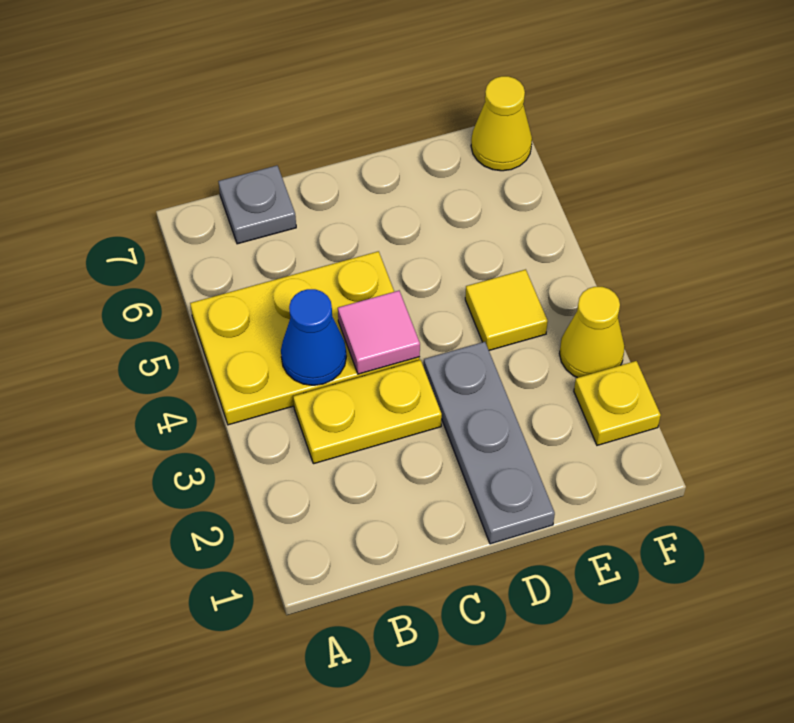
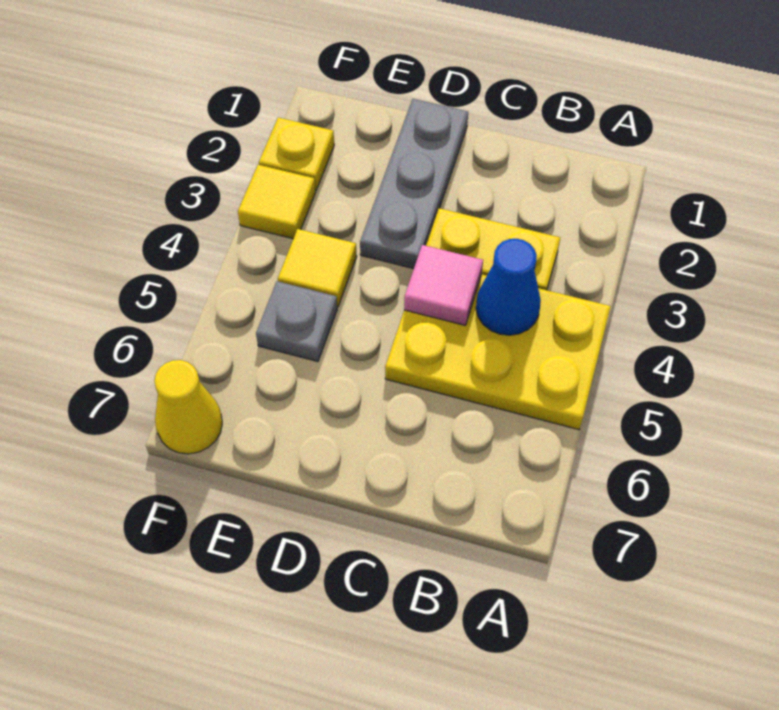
grey 1x1 plate [218,166,296,244] -> grey 1x1 plate moved to [256,281,337,362]
yellow 1x1 cone [559,287,625,378] -> yellow 1x1 tile [238,165,316,239]

